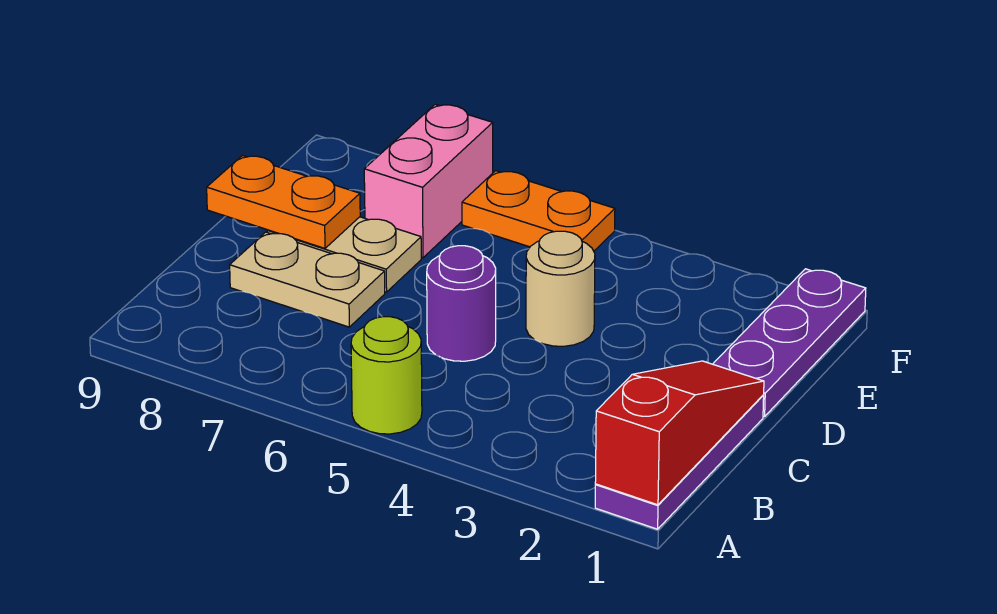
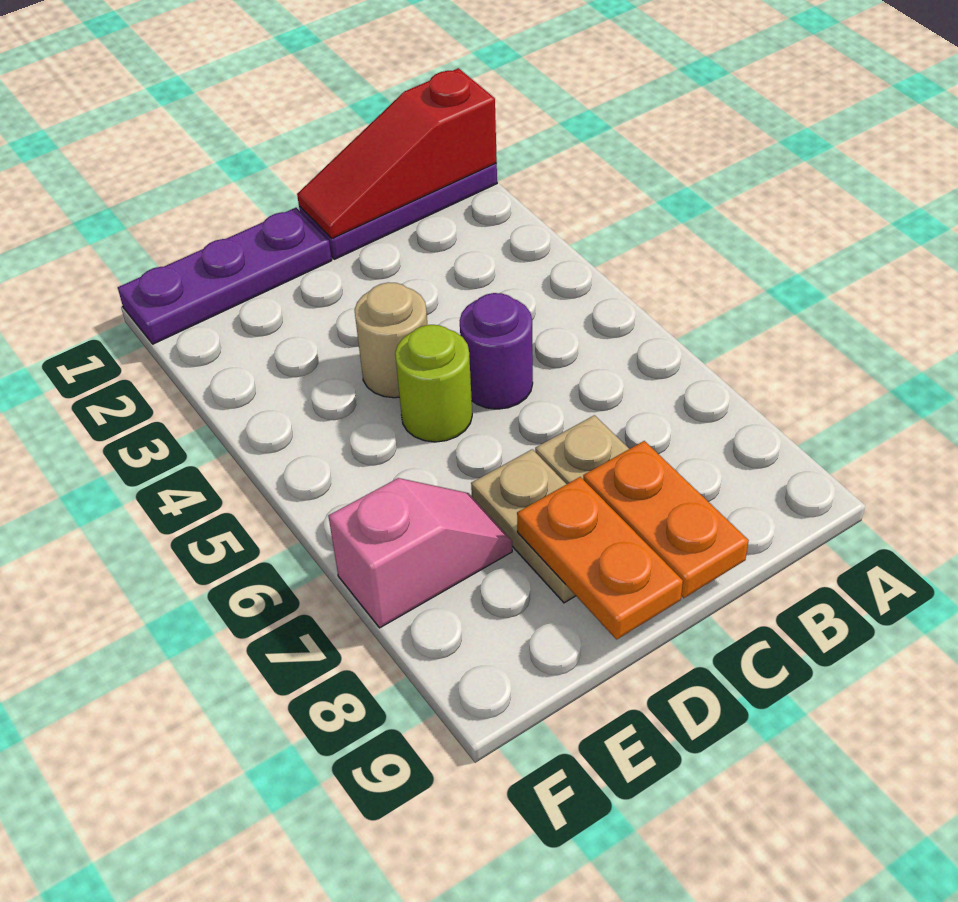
lime 1x1 round brick [351,317,422,434] -> lime 1x1 round brick moved to [395,325,472,442]
pink 1x2 brick [364,104,493,258] -> pink 1x2 slope [328,478,512,628]
orange 1x2 plate [462,171,615,251] -> orange 1x2 plate moved to [583,441,749,598]

